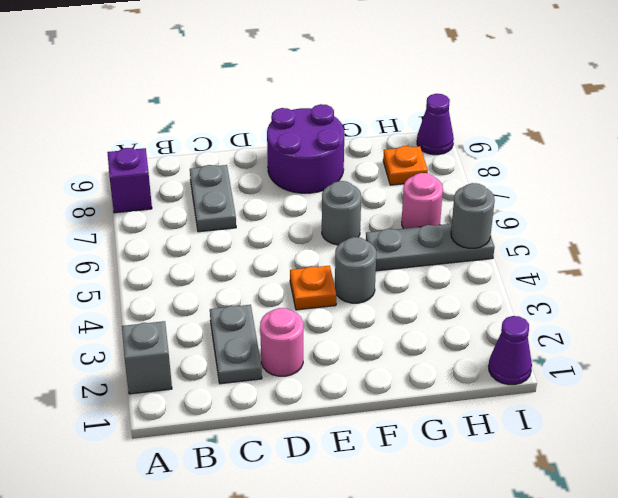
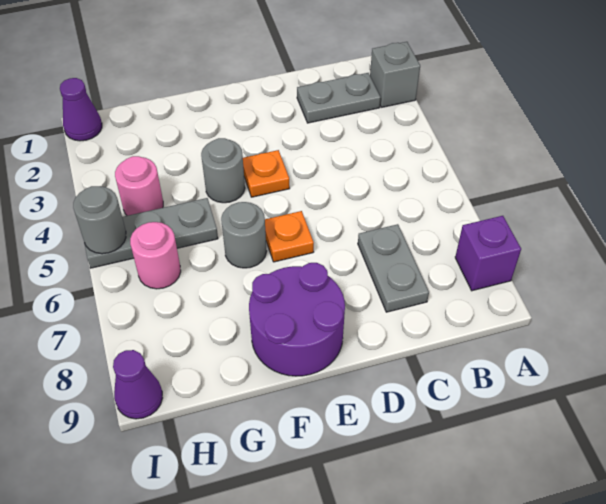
grey 1x2 plate [210,305,262,384] -> grey 1x2 plate turned to [297,73,381,123]
pink 1x1 round brick [260,308,303,376] -> pink 1x1 round brick moved to [115,156,163,216]
orange 1x1 plate [383,146,428,185] -> orange 1x1 plate moved to [265,211,314,262]

